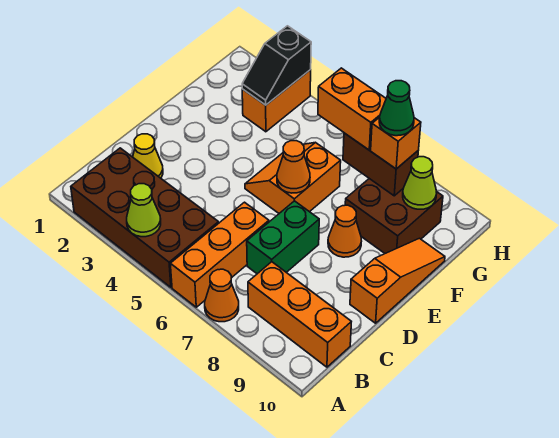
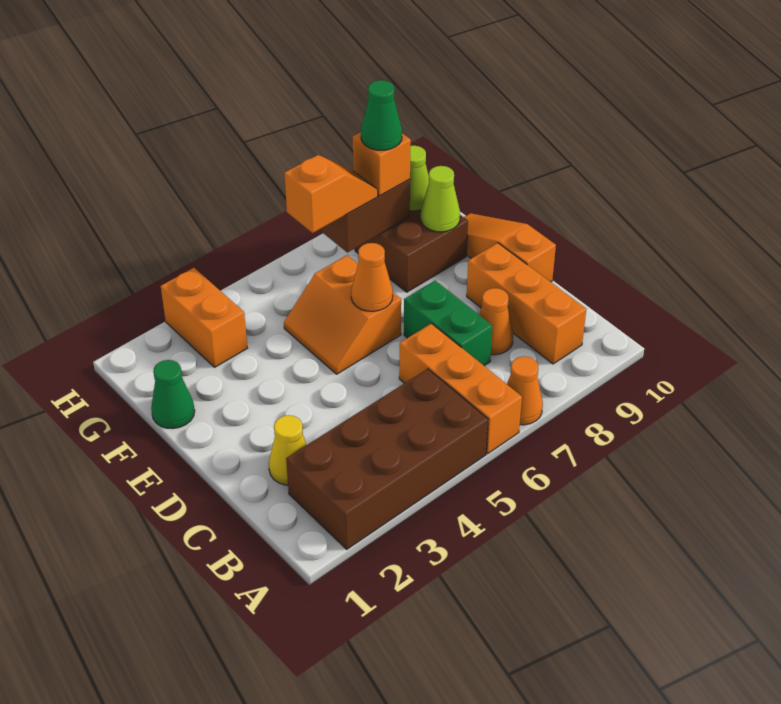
lime 1x1 cone [127,184,161,237] -> lime 1x1 cone moved to [421,166,460,232]
orange 1x3 brick [248,262,351,367] -> orange 1x3 brick turned to [467,243,586,364]
orange 1x1 cone [328,205,361,257] -> orange 1x1 cone moved to [479,288,513,355]
none -> green 1x1 cone [151,360,195,429]
black 1x2 slope [242,26,311,105] -> none
orange 1x2 brick [318,68,386,150] -> orange 1x2 slope [284,155,378,233]

